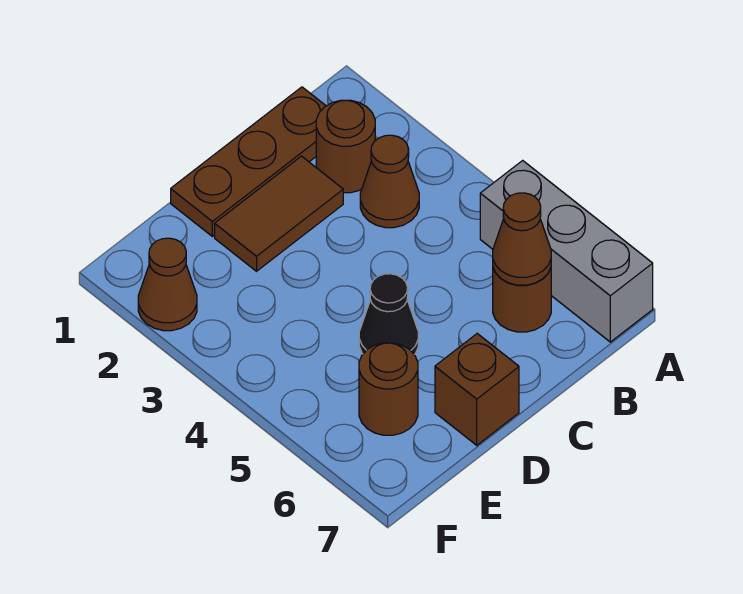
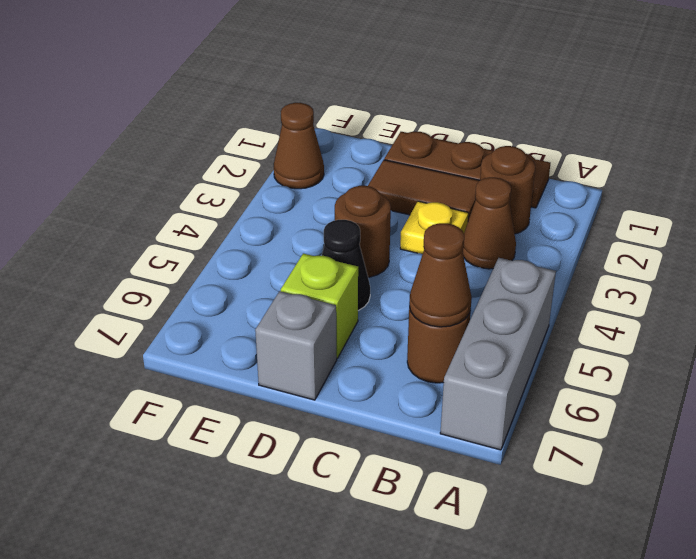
none -> yellow 1x1 plate [400,201,468,254]
none -> lime 1x1 brick [281,253,358,358]
brown 1x1 brick [435,334,519,445] -> grey 1x1 brick [255,291,337,400]
brown 1x1 round brick [359,343,418,435] -> brown 1x1 round brick moved to [335,186,391,277]

